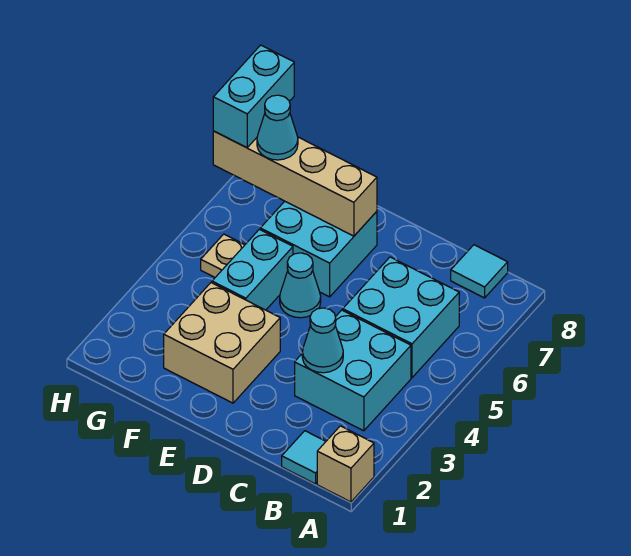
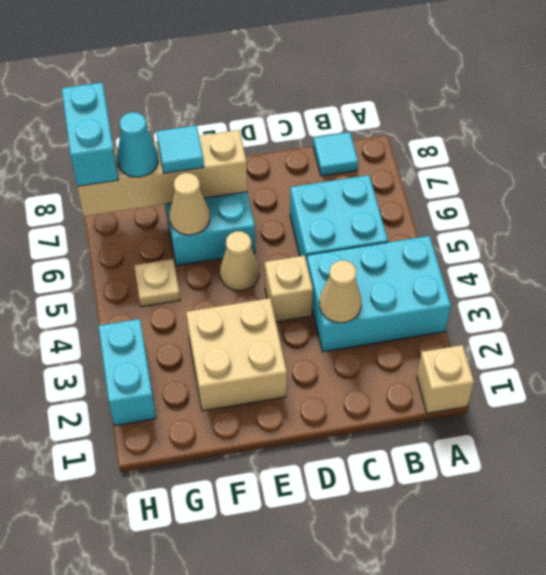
cyan 1x1 tile [282,431,326,484] -> cyan 1x1 tile moved to [157,125,204,173]
cyan 2x2 brick [295,310,411,431] -> cyan 2x3 brick [307,236,451,352]
cyan 1x1 cone [302,308,343,373] -> tan 1x1 cone [319,260,362,323]
none -> tan 1x1 brick [265,255,313,322]
cyan 1x1 cone [280,253,321,318] -> tan 1x1 cone [220,231,259,291]
cyan 1x2 brick [212,229,293,310] -> cyan 1x2 brick moved to [98,319,156,426]
none -> tan 1x1 cone [170,173,210,235]

